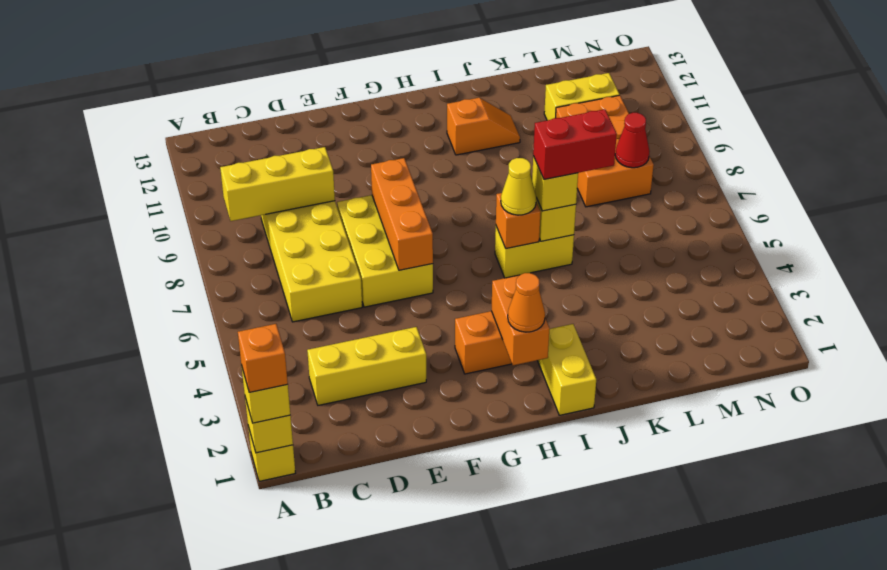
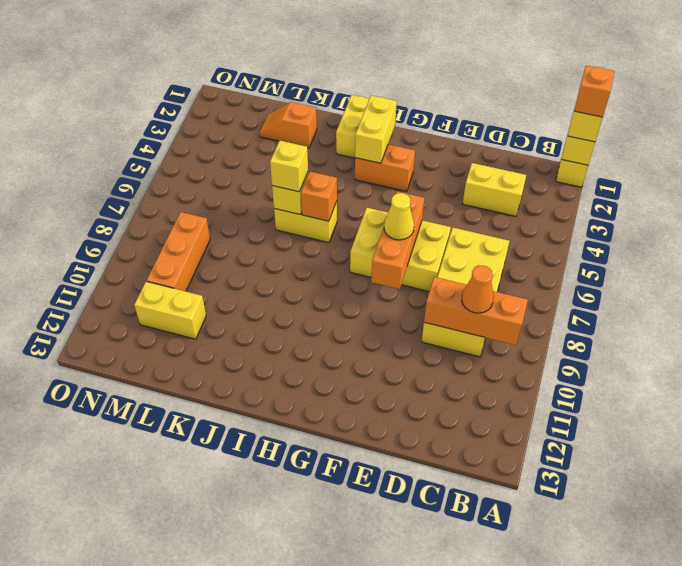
yellow 1x3 brick [220,147,335,221] -> orange 1x3 brick [424,277,528,345]
yellow 1x3 brick [307,327,426,405] -> yellow 1x2 brick [463,163,526,216]
yellow 2x3 brick [337,195,433,307] -> yellow 2x3 brick turned to [350,208,451,291]
orange 1x2 brick [491,275,550,365] -> yellow 1x2 brick [355,95,397,163]
orange 1x1 cone [508,273,545,332] -> orange 1x1 cone moved to [462,266,494,313]
yellow 1x1 cone [501,158,536,215] -> yellow 1x1 cone moved to [384,193,414,240]
orange 1x2 slope [447,98,520,155] -> orange 1x2 slope moved to [259,102,317,148]
red 1x2 brick [533,109,617,179] -> none
orange 2x3 brick [556,95,654,207] -> orange 1x3 brick [147,212,210,291]
red 1x1 cone [615,113,650,168] -> none

